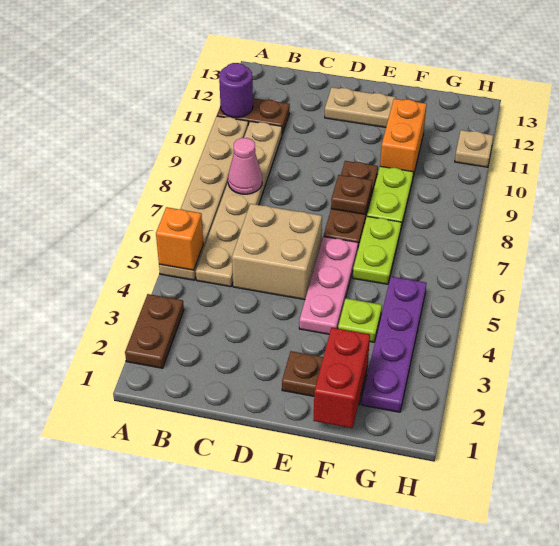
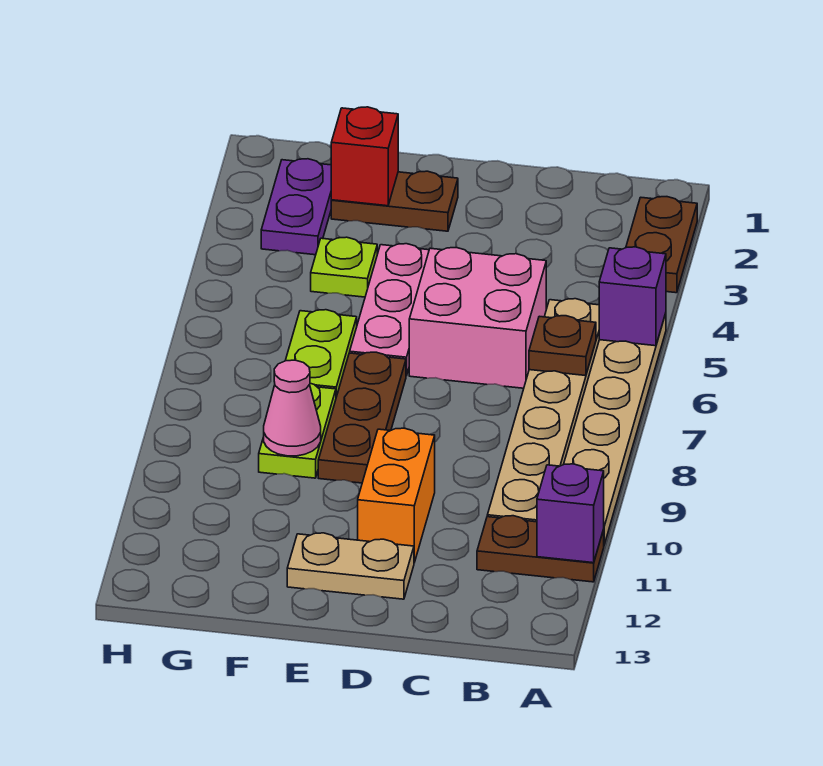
orange 1x1 brick [156,207,203,270] -> purple 1x1 brick [599,247,666,346]
purple 1x1 round brick [219,63,253,117] -> purple 1x1 brick [537,464,604,563]
pink 1x1 cone [228,138,262,194] -> pink 1x1 cone moved to [264,360,321,456]
tan 2x2 brick [232,204,322,300] -> pink 2x2 brick [409,248,546,388]
brown 1x1 plate [331,175,372,214] -> brown 1x1 plate moved to [529,316,596,376]
red 1x2 brick [313,328,370,428] -> red 1x1 brick [331,107,398,206]
orange 1x2 brick [380,99,427,177] -> orange 1x2 brick moved to [358,428,435,563]
purple 1x4 plate [362,277,427,412] -> purple 1x2 plate [261,159,331,255]
tan 1x1 plate [455,130,493,167] -> none

